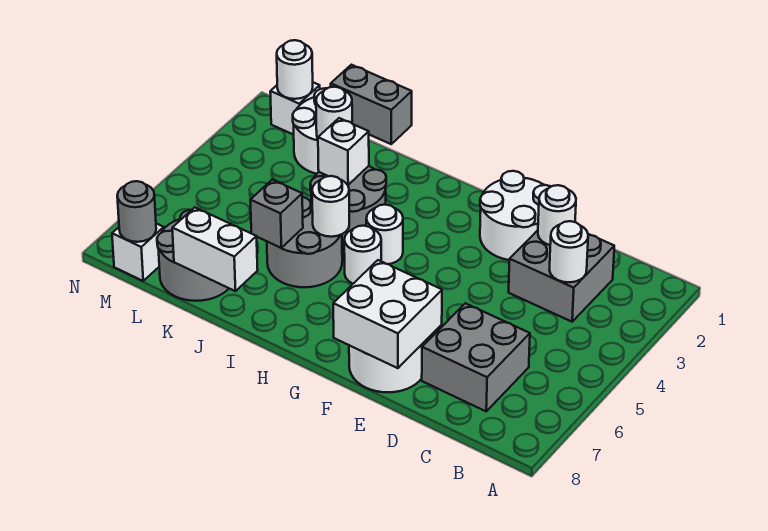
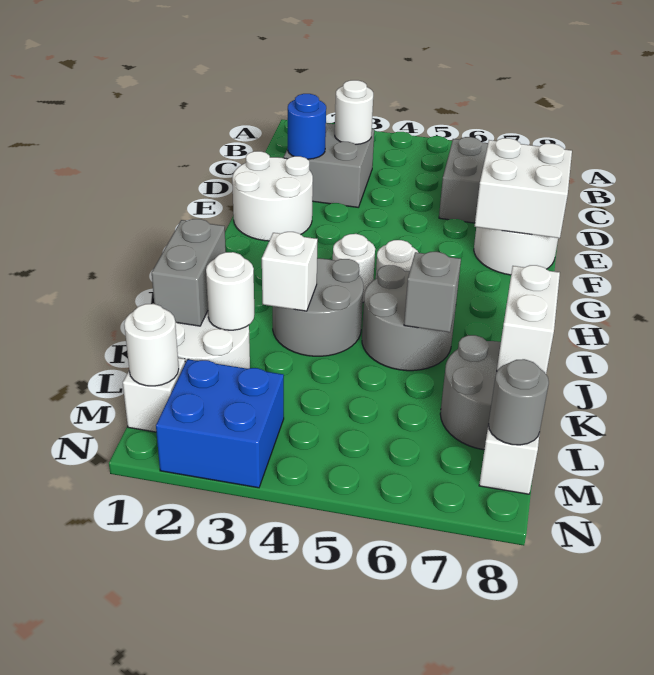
white 1x1 round brick [538,185,576,245] -> blue 1x1 round brick [288,94,326,159]
white 1x1 round brick [312,176,349,237] -> none
none -> blue 2x2 brick [156,359,284,488]

